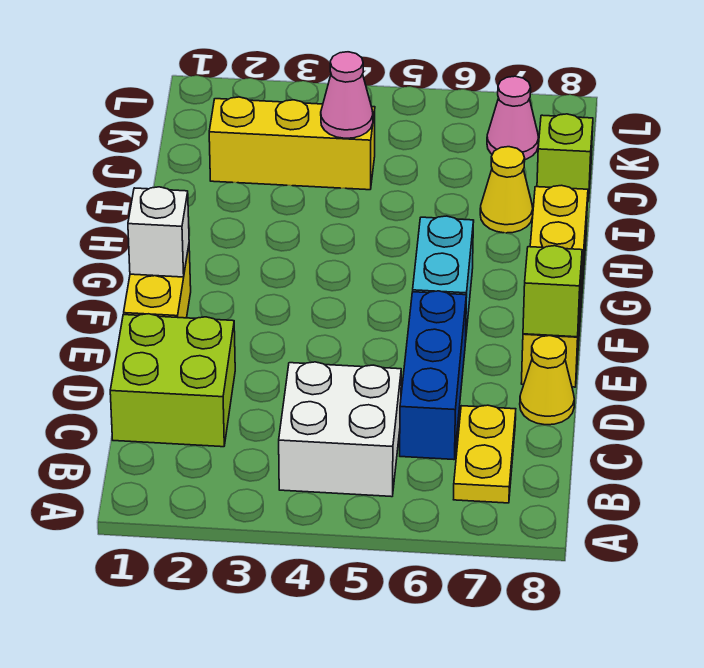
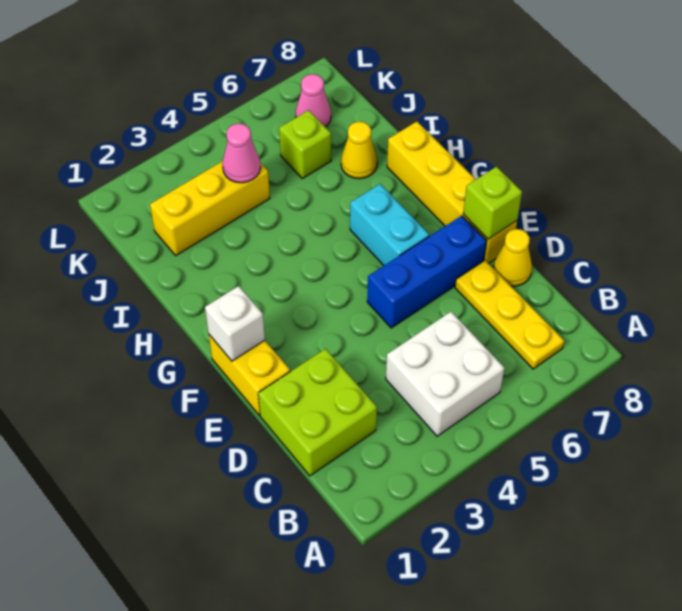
yellow 1x2 plate [454,405,516,503] -> yellow 1x3 plate [455,260,564,369]
blue 1x3 brick [400,291,466,460] -> blue 1x3 brick turned to [367,216,487,328]
lime 1x1 brick [537,114,593,201] -> lime 1x1 brick moved to [279,110,331,178]

